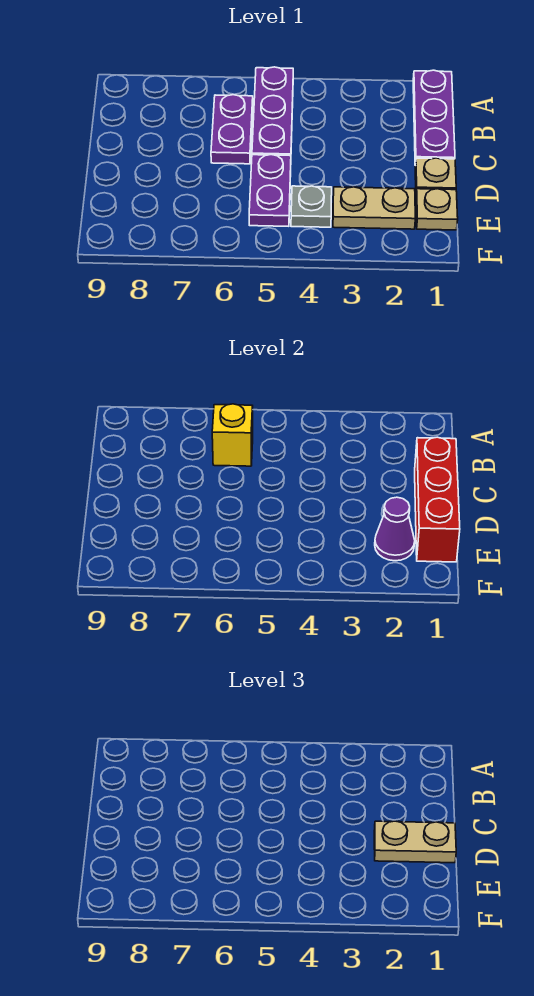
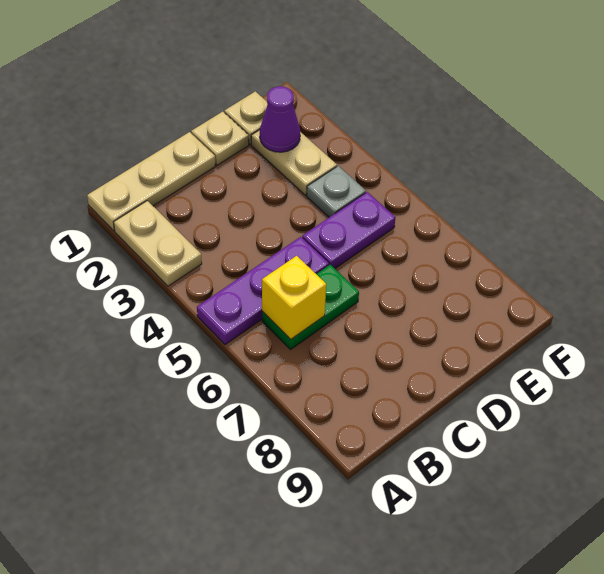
purple 1x3 plate [413,70,455,165] -> tan 1x3 plate [87,132,215,231]
purple 1x2 plate [211,95,253,164] -> green 1x2 plate [262,265,359,349]
red 1x3 brick [415,437,460,562] -> none
tan 1x2 plate [374,821,456,863] -> tan 1x2 plate moved to [114,201,202,286]

